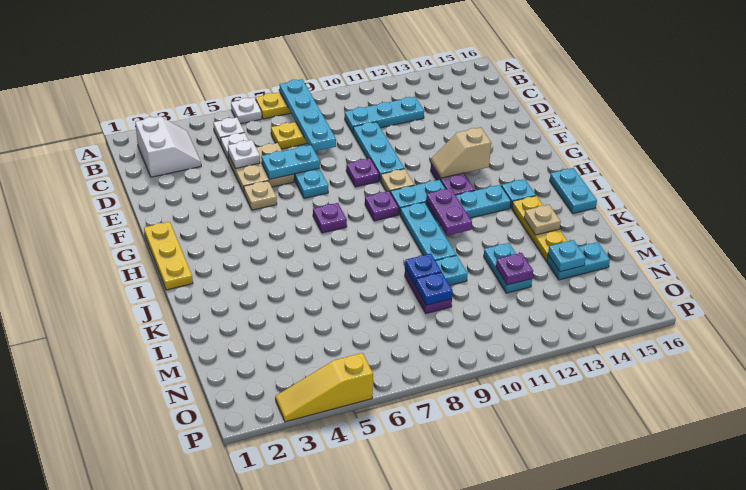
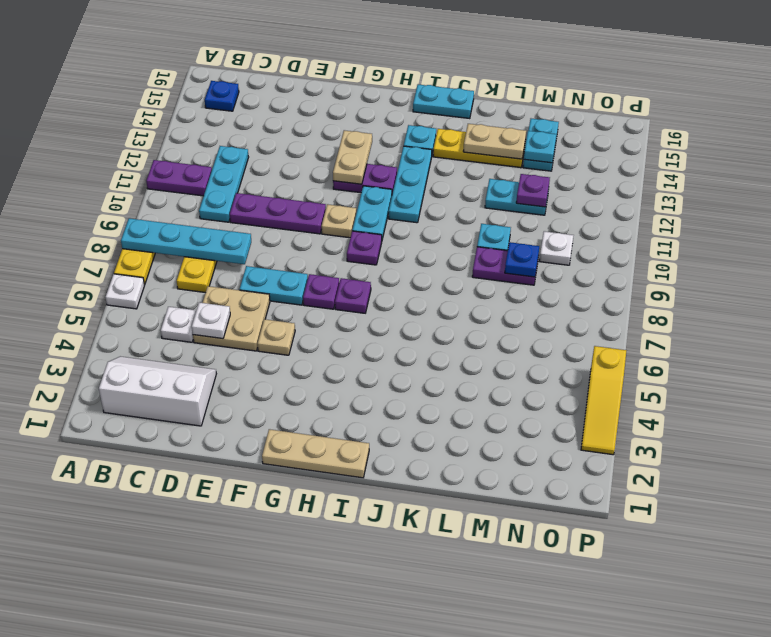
white 2x2 slope [135,116,201,177] -> white 2x3 slope [99,356,216,426]
white 1x1 plate [213,117,244,144] -> white 1x1 plate moved to [540,231,573,265]
cyan 1x3 plate [353,122,404,181] -> purple 1x3 plate [229,193,326,234]
cyan 1x2 plate [261,145,320,179] -> none
purple 1x1 plate [346,158,379,187] -> purple 1x1 plate moved to [303,274,339,309]
yellow 1x3 plate [144,222,193,290] -> tan 1x3 plate [262,429,369,478]
tan 1x2 slope [431,127,491,178] -> tan 1x2 plate [333,130,372,184]
cyan 1x3 plate [400,202,456,261] -> none
purple 1x2 plate [426,188,472,236] -> purple 1x2 plate moved to [146,160,212,196]
tan 1x1 plate [524,205,561,235] -> tan 1x2 plate [463,124,526,159]
blue 1x1 plate [405,254,441,285] -> blue 1x1 plate moved to [205,81,239,111]

